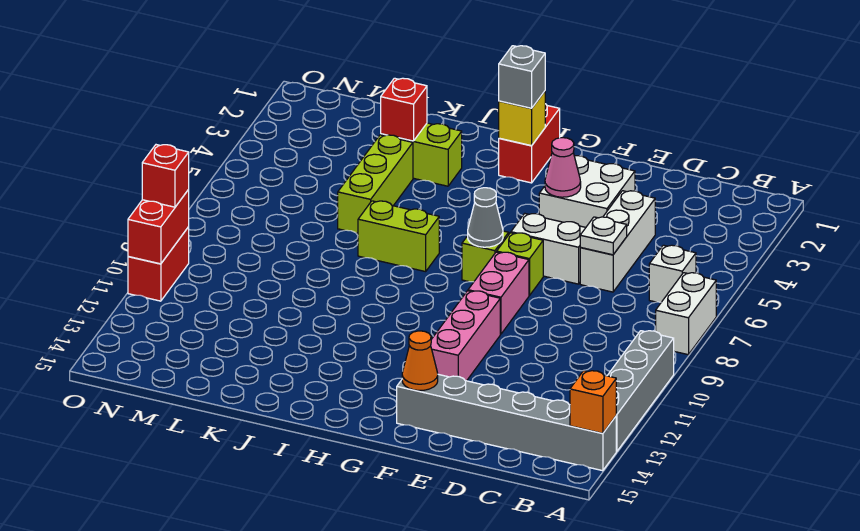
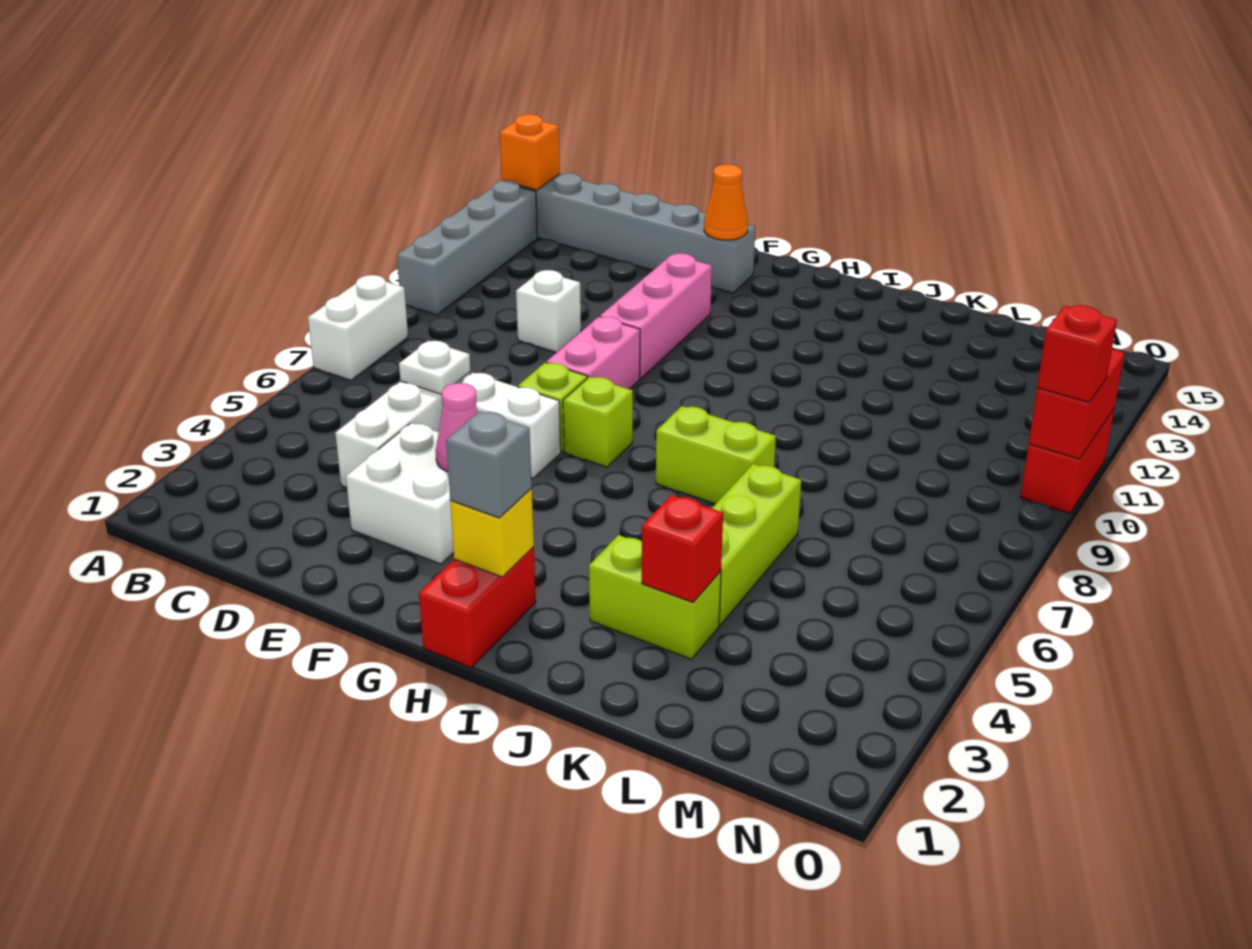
white 1x1 brick [649,245,696,302] -> white 1x1 brick moved to [516,270,581,352]
grey 1x1 cone [468,188,503,247] -> none

